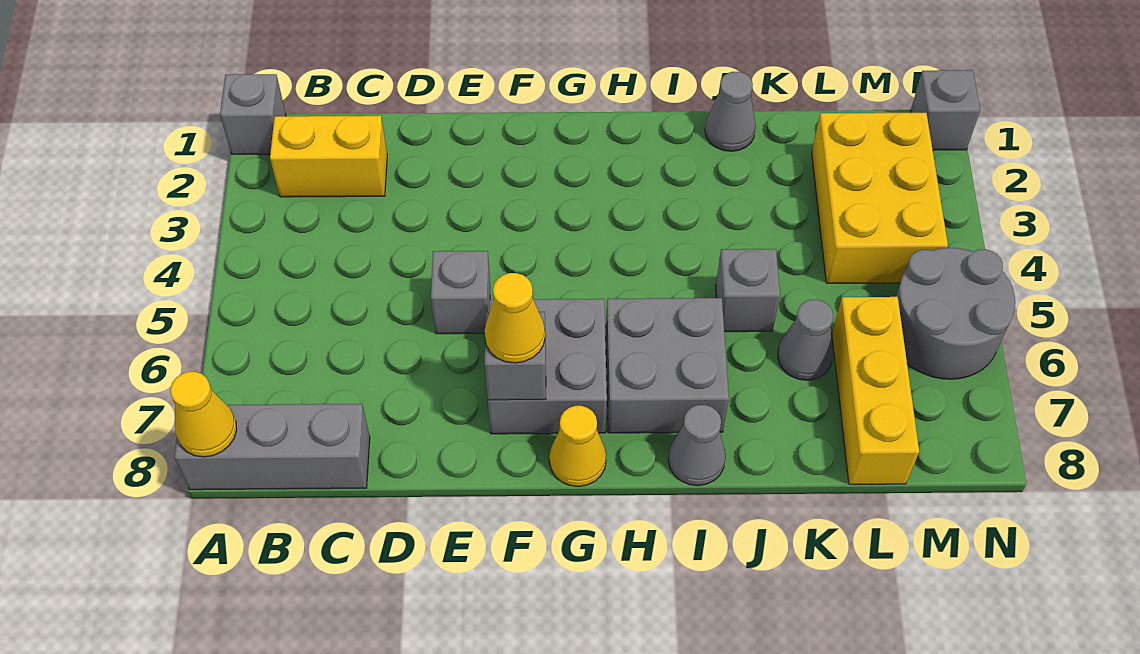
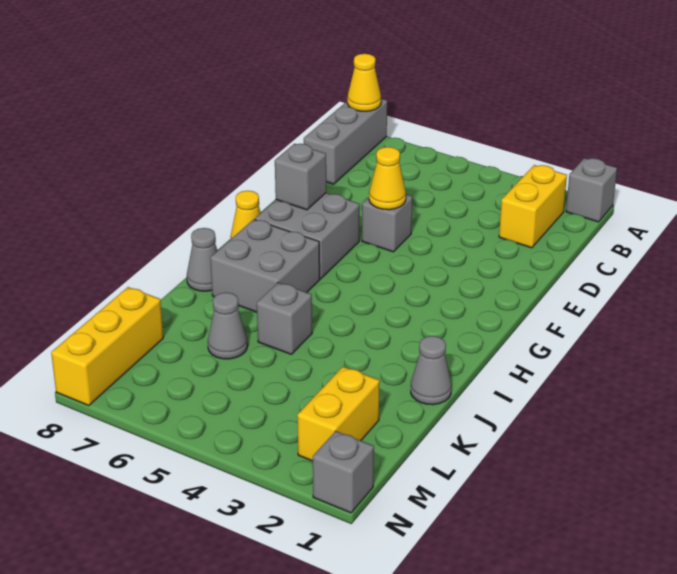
yellow 1x1 cone [485,273,545,363] -> yellow 1x1 cone moved to [369,147,406,210]
yellow 2x3 brick [812,113,948,283] -> yellow 1x2 brick [297,367,380,461]
yellow 1x3 brick [832,297,919,484] -> yellow 1x3 brick turned to [51,287,163,406]
grey 2x2 round brick [896,248,1015,379] -> none

